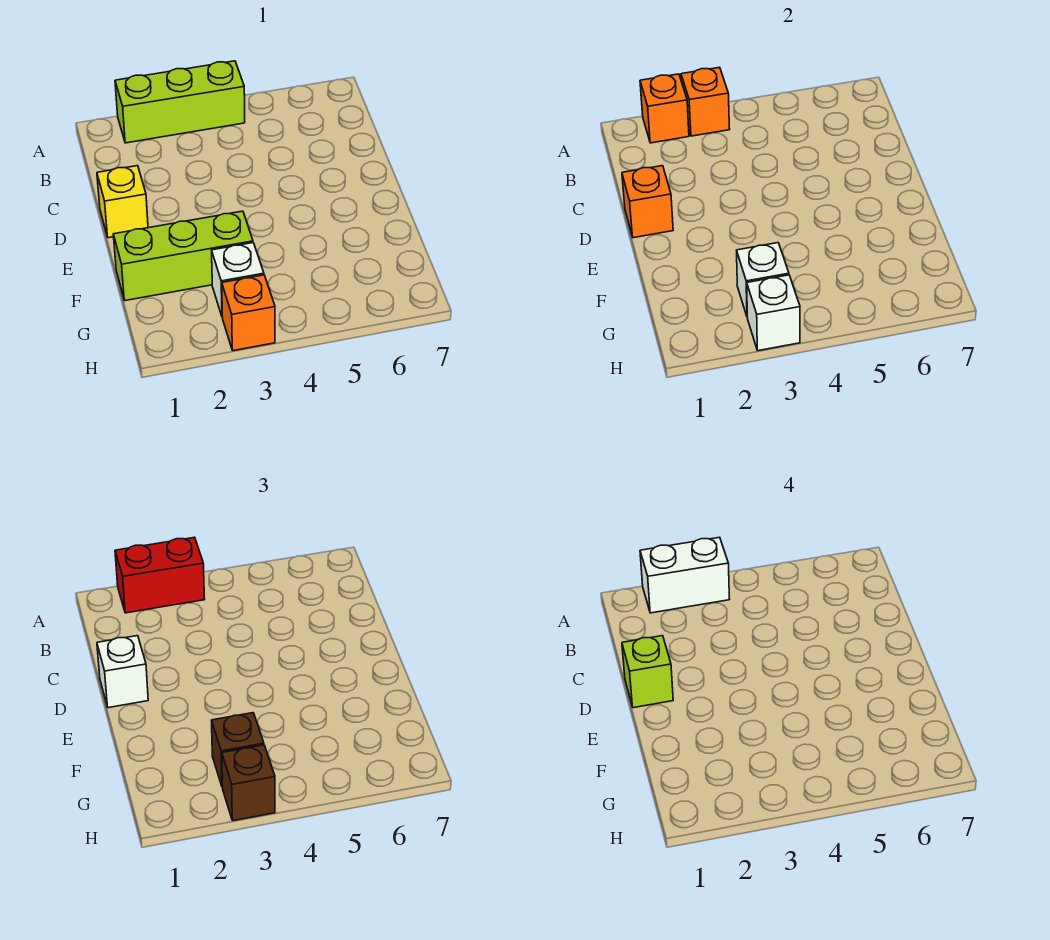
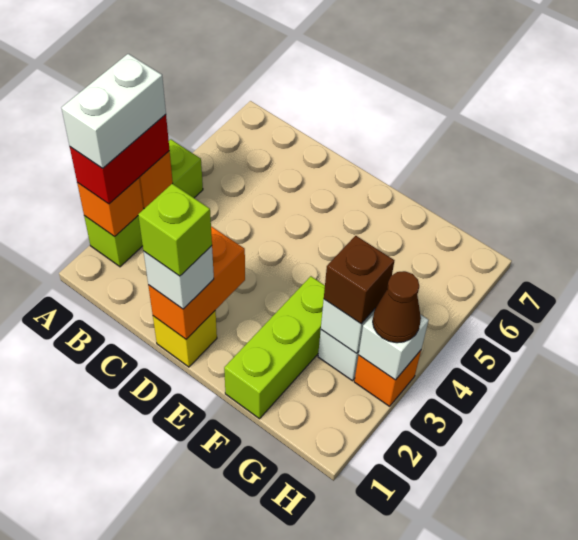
orange 1x1 brick [622,166,673,238] -> orange 1x2 brick [148,226,245,339]
brown 1x1 brick [222,745,275,821] -> brown 1x1 cone [373,271,421,343]

